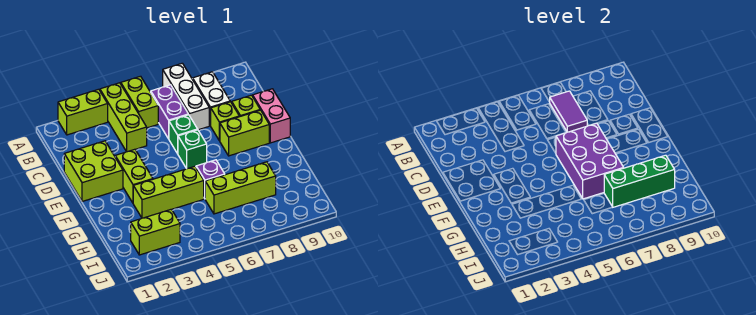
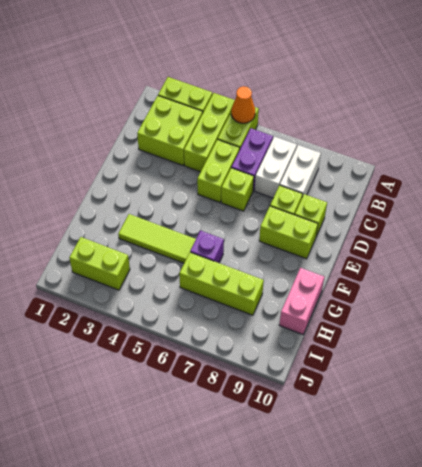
none -> orange 1x1 cone [231,86,255,123]
white 1x3 brick [163,63,209,130] -> white 1x2 brick [255,137,297,198]
purple 1x2 tile [550,91,587,132] -> none
lime 2x2 brick [64,141,123,201] -> lime 2x2 brick moved to [137,96,203,165]
green 1x1 brick [169,115,198,154] -> lime 1x1 brick [221,168,254,211]
pink 1x2 brick [253,89,290,143] -> pink 1x2 brick moved to [279,268,324,335]
lime 1x2 brick [115,149,153,203] -> lime 1x2 brick moved to [197,139,240,202]
green 1x1 brick [178,130,207,169] -> none
purple 2x3 brick [556,123,623,199] -> none
lime 1x3 brick [133,166,204,218] -> lime 1x3 tile [118,214,196,263]
green 1x3 brick [604,155,675,207] -> none

